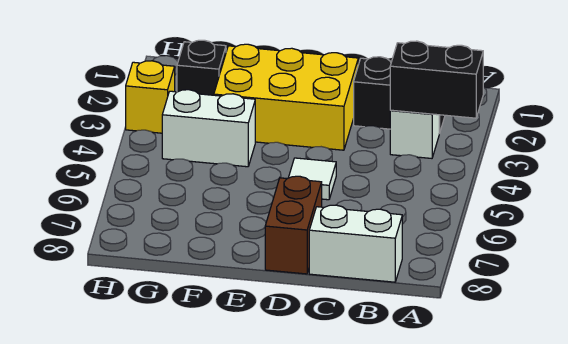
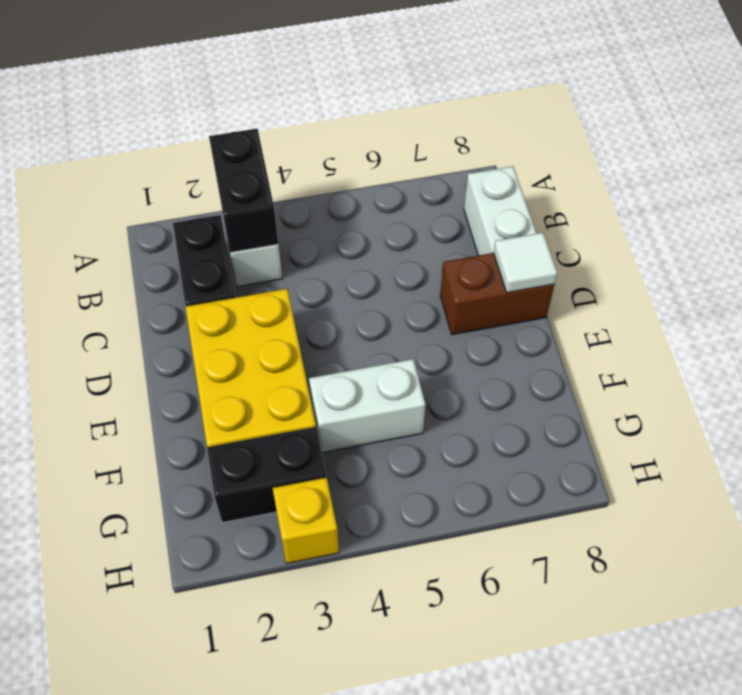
white 1x1 tile [289,158,336,200] -> white 1x1 tile moved to [494,233,557,293]
white 1x2 brick [162,90,255,167] -> white 1x2 brick turned to [309,359,425,453]
black 1x1 brick [177,40,226,95] -> black 1x2 brick [207,427,326,523]

